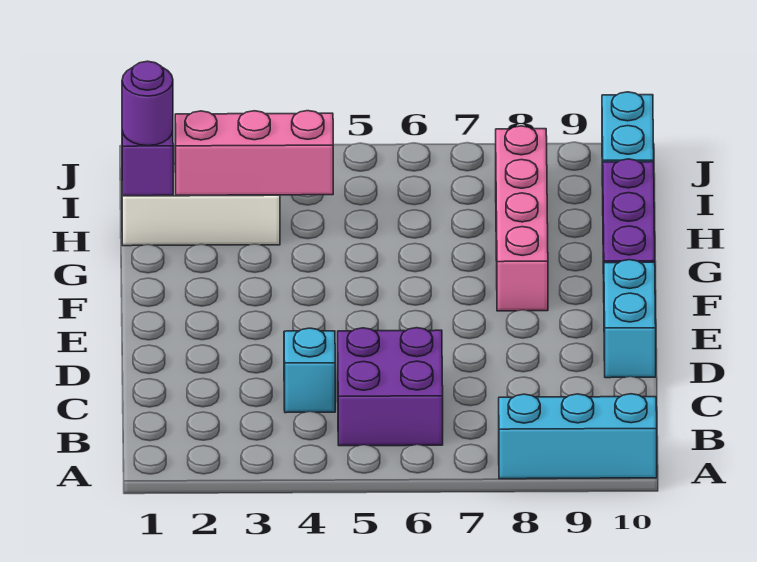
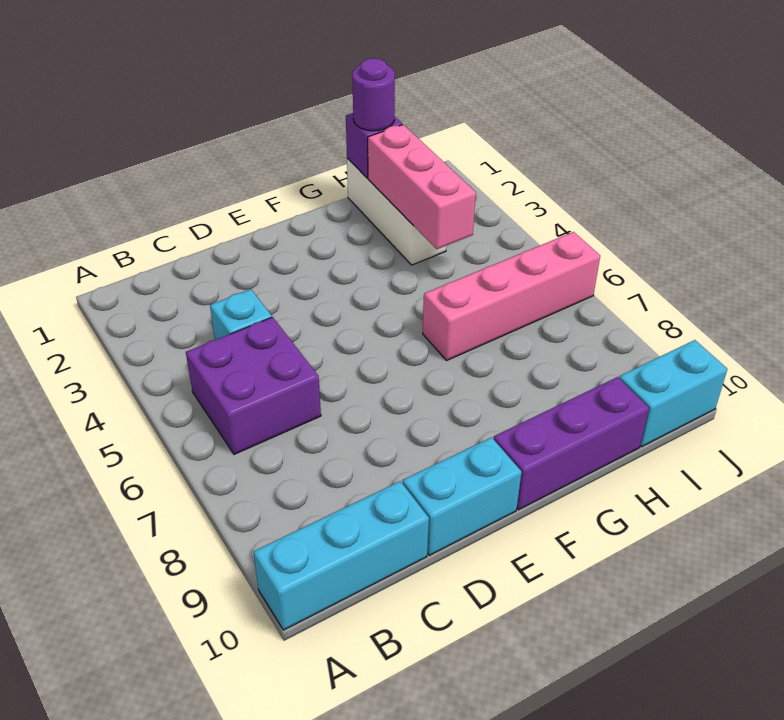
cyan 1x3 brick [499,394,657,479] -> cyan 1x3 brick turned to [253,481,429,630]
pink 1x4 brick [496,126,548,311] -> pink 1x4 brick moved to [423,232,600,360]

